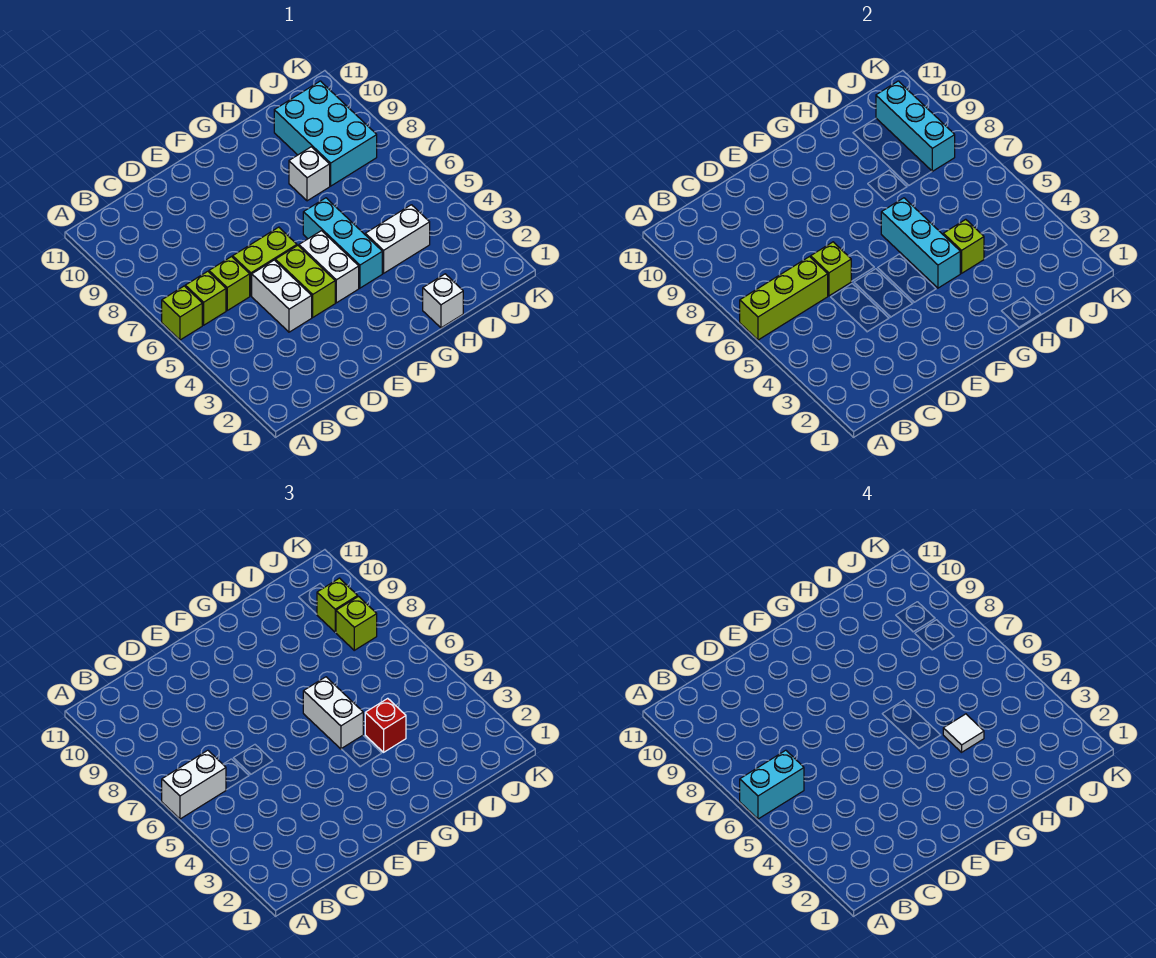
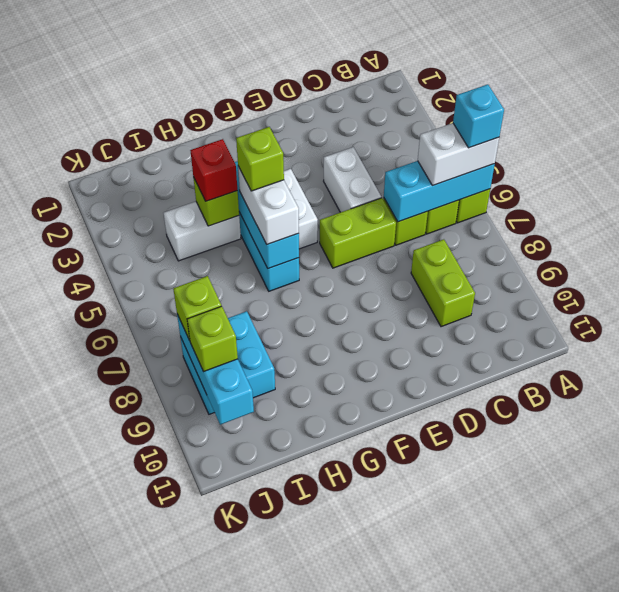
lime 1x3 brick [740,257,828,340] -> cyan 1x3 brick [384,161,495,222]
cyan 1x2 brick [740,750,804,819] -> cyan 1x1 brick [453,84,504,148]
lime 1x1 brick [811,242,851,296] -> lime 1x1 brick moved to [236,127,284,191]
lime 1x2 brick [275,245,335,317] -> lime 1x2 brick moved to [411,239,475,327]
white 1x1 brick [423,274,463,328] -> none
white 1x1 tile [943,714,984,752] -> none
white 1x1 brick [289,147,330,201] -> none
cyan 2x3 brick [274,81,377,186] -> cyan 2x2 brick [180,311,275,414]

